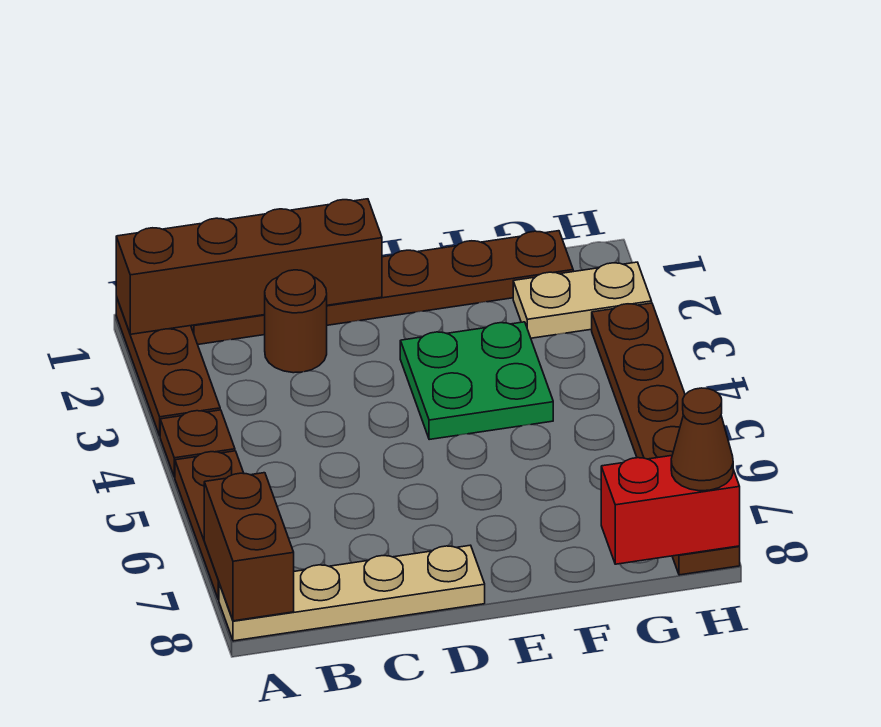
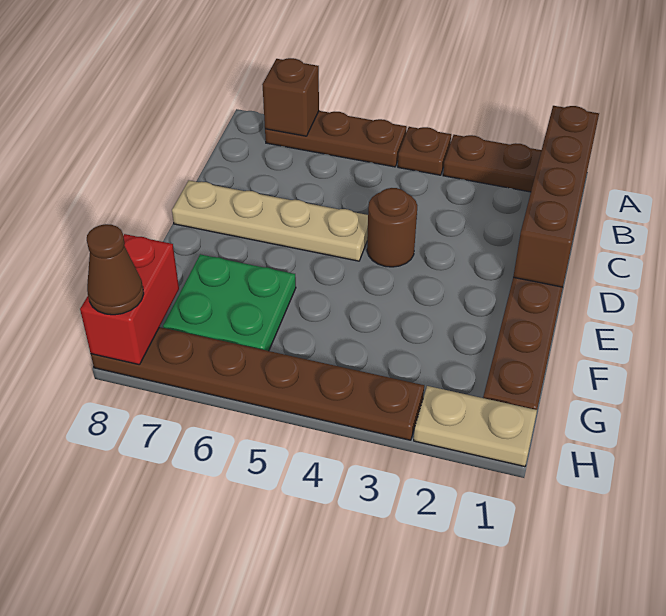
brown 1x2 brick [204,473,294,621] -> brown 1x1 brick [262,58,319,136]
tan 1x4 plate [219,545,485,641] -> tan 1x4 plate turned to [172,180,368,261]
brown 1x1 round brick [265,270,327,373] -> brown 1x1 round brick moved to [367,188,417,267]
green 2x2 plate [400,322,553,440] -> green 2x2 plate moved to [163,254,296,351]
tan 1x2 plate [513,262,652,338] -> tan 1x2 plate turned to [414,386,537,467]

